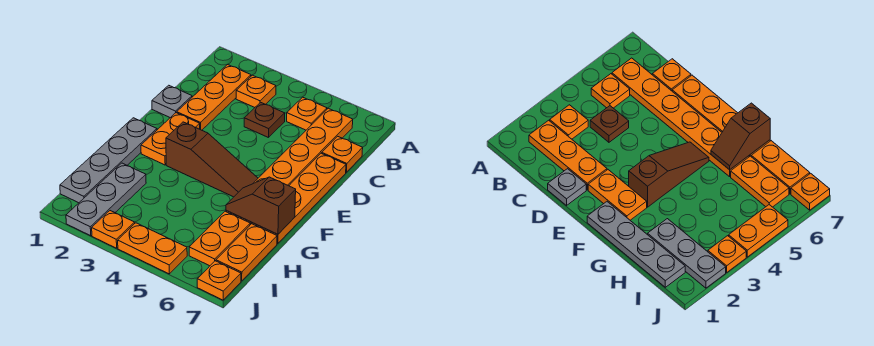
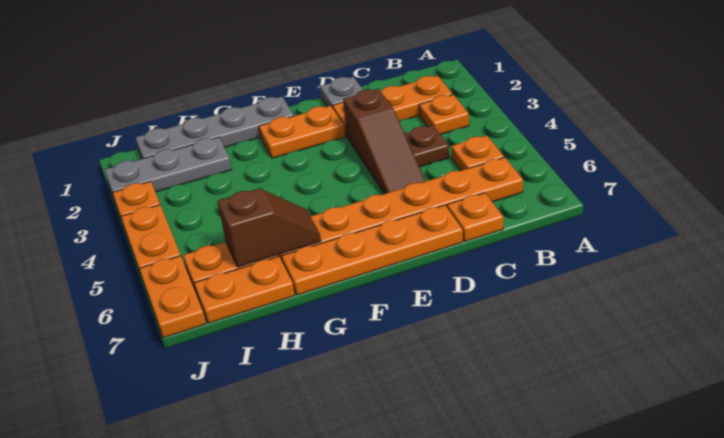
brown 1x3 slope [166,122,258,197] -> brown 1x3 slope moved to [343,89,425,194]
brown 1x2 slope [226,177,296,234] -> brown 1x2 slope turned to [218,188,321,267]
orange 1x1 plate [197,261,241,300] -> orange 1x2 plate [139,256,206,338]

